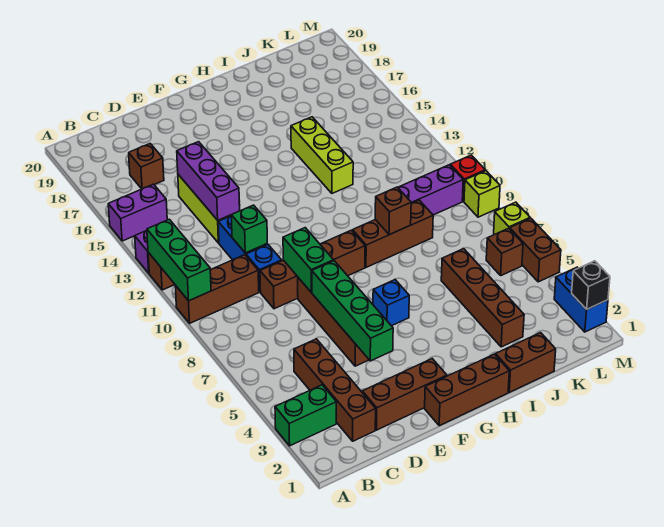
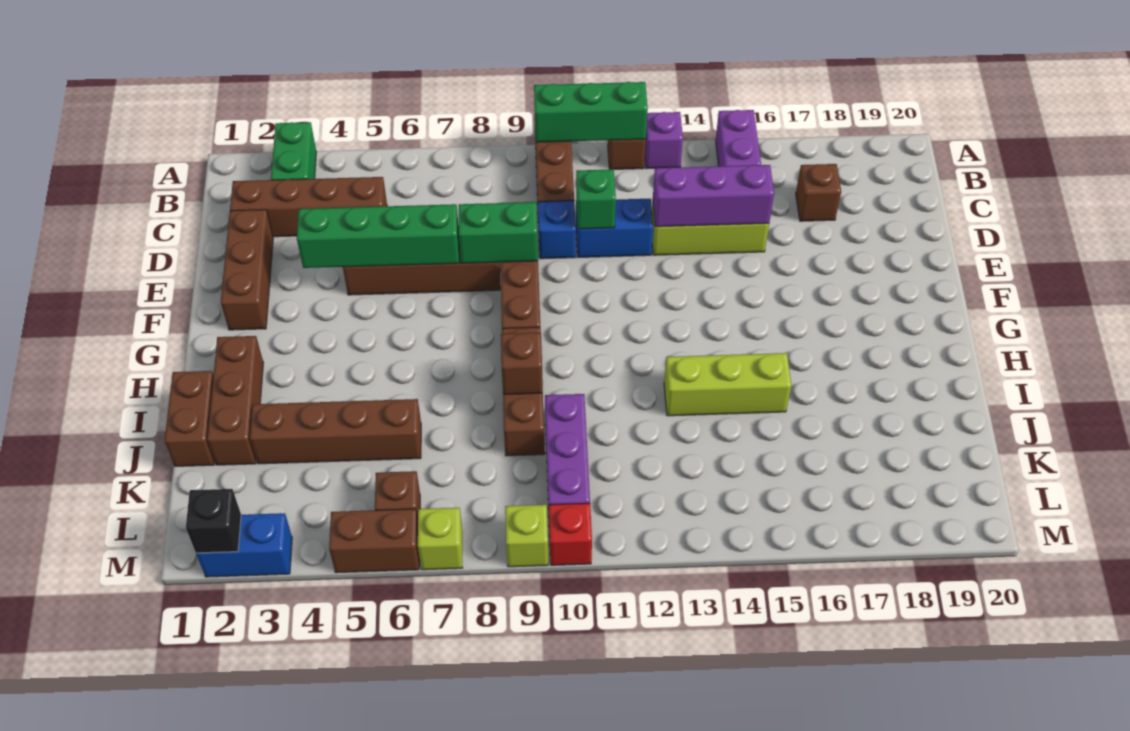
brown 1x3 brick [425,354,509,426] -> brown 1x3 brick moved to [207,336,263,465]
blue 1x1 brick [373,280,409,326] -> none

